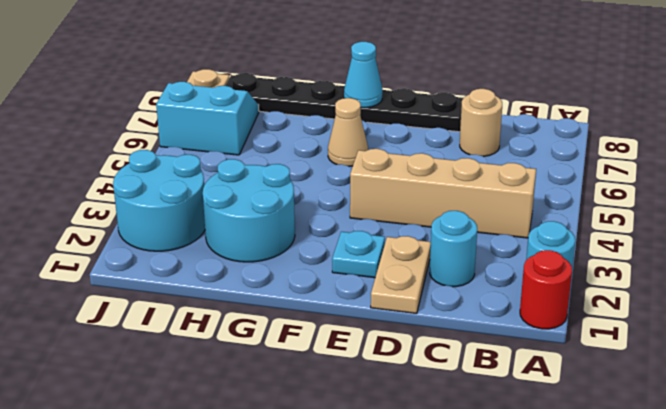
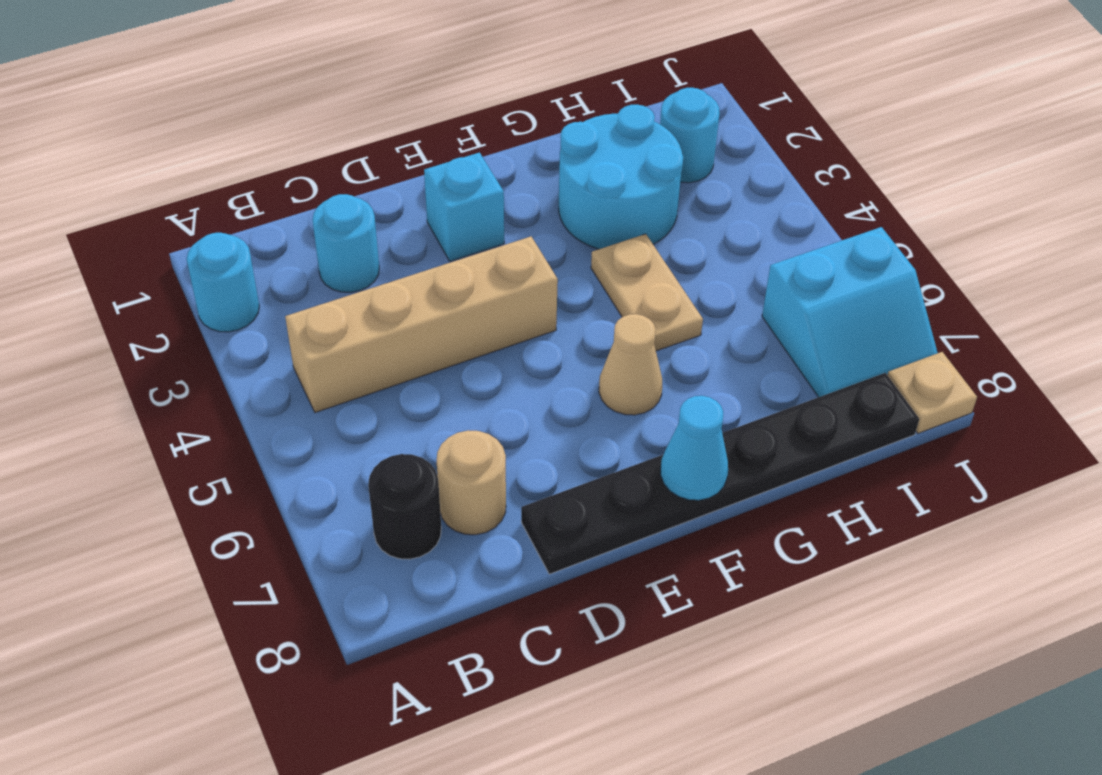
red 1x1 round brick [520,250,572,329] -> none
none -> black 1x1 round brick [368,454,441,559]
tan 1x2 plate [371,236,431,314] -> tan 1x2 plate moved to [591,234,703,351]
cyan 1x1 plate [332,231,385,278] -> cyan 1x1 brick [424,153,504,261]
cyan 2x2 round brick [113,150,205,251] -> cyan 1x1 round brick [660,88,720,183]

